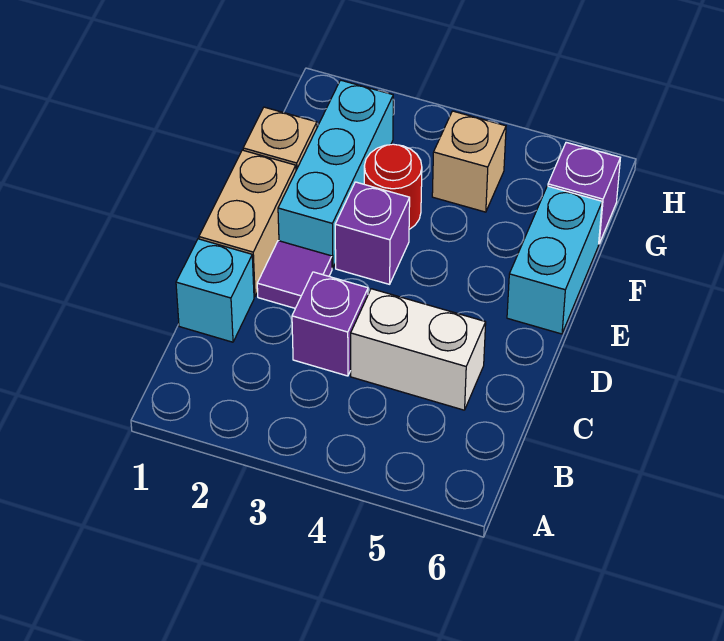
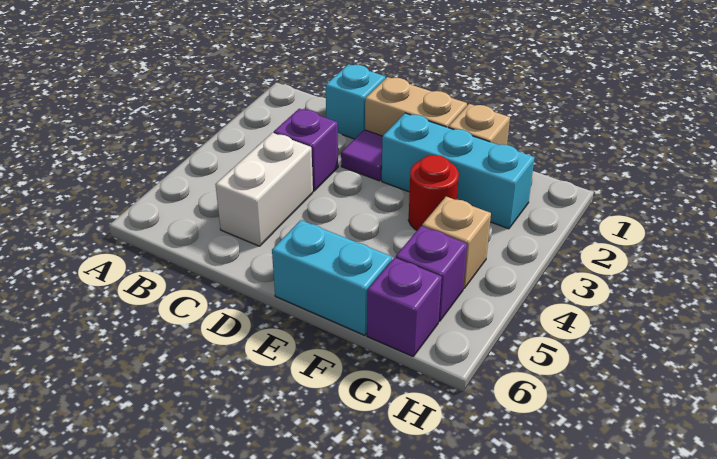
purple 1x1 brick [335,182,410,284] -> purple 1x1 brick moved to [396,226,467,322]

